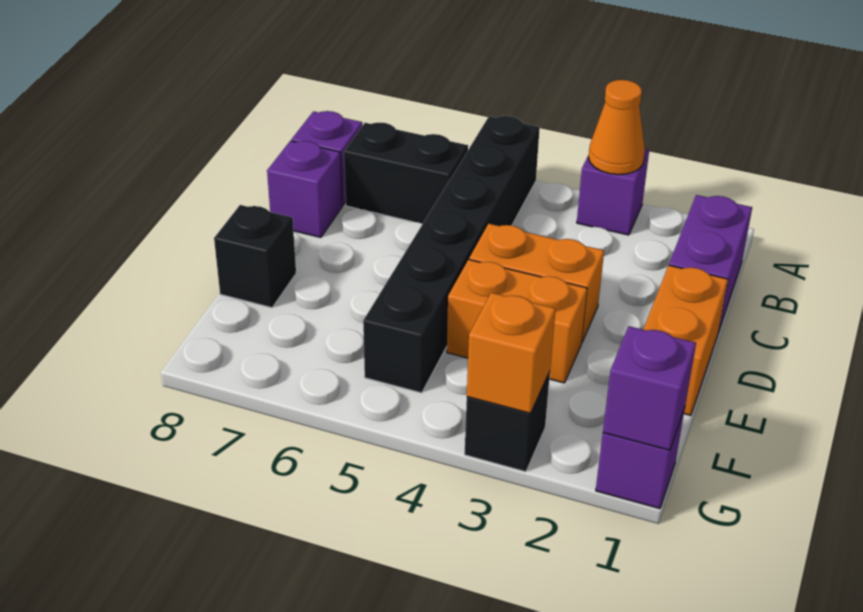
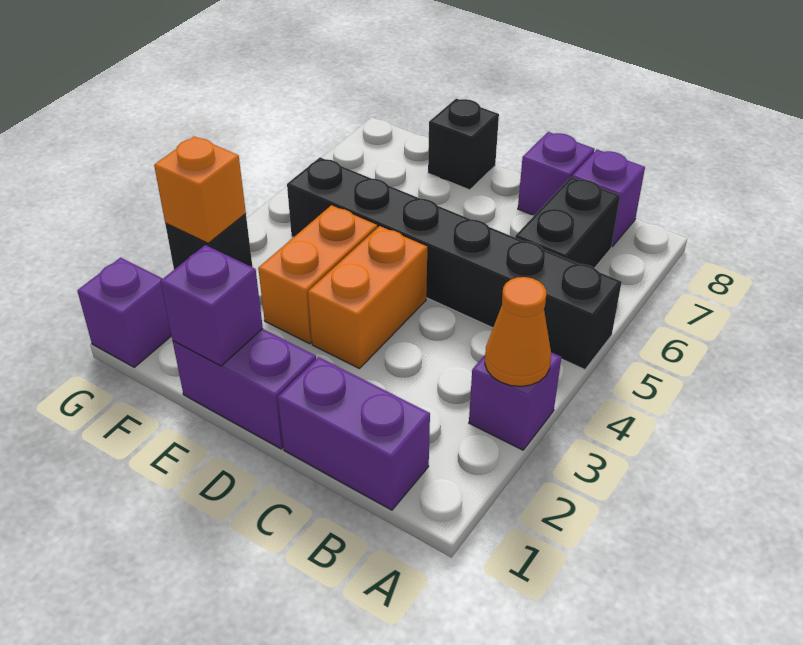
orange 1x2 brick [643,265,728,416] -> purple 1x2 brick [173,329,316,449]
purple 1x1 brick [603,326,696,450] -> purple 1x1 brick moved to [161,245,263,366]

